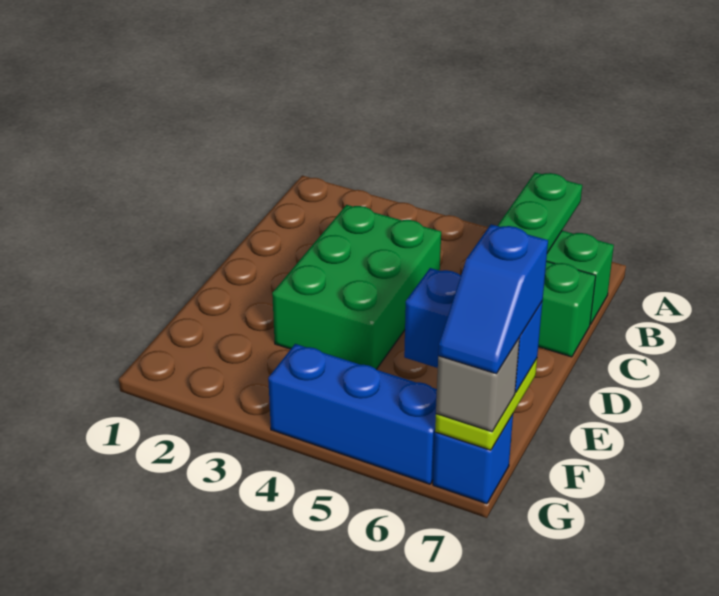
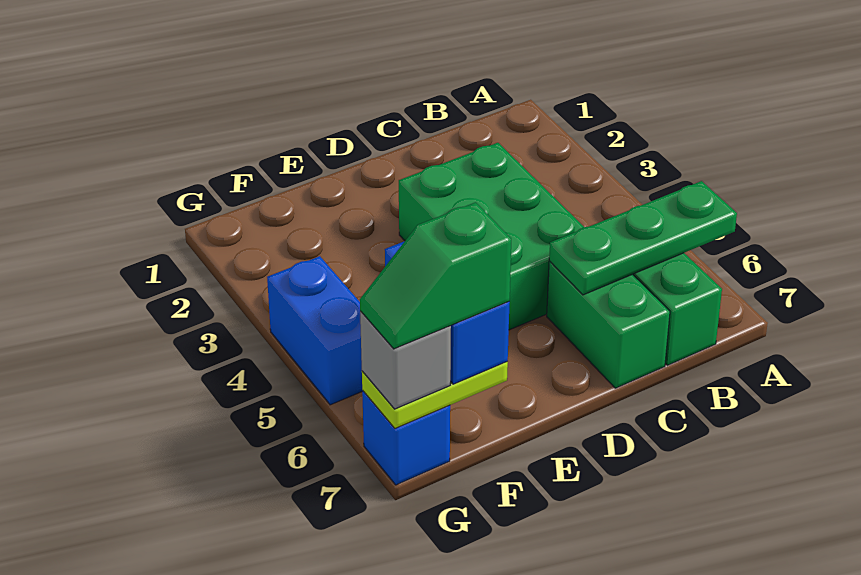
green 2x3 brick [272,205,441,370] -> green 2x3 brick turned to [399,143,584,330]
blue 1x2 slope [438,224,548,374] -> green 1x2 slope [360,202,511,349]
blue 1x3 brick [268,344,437,484] -> blue 1x2 brick [267,256,363,405]

